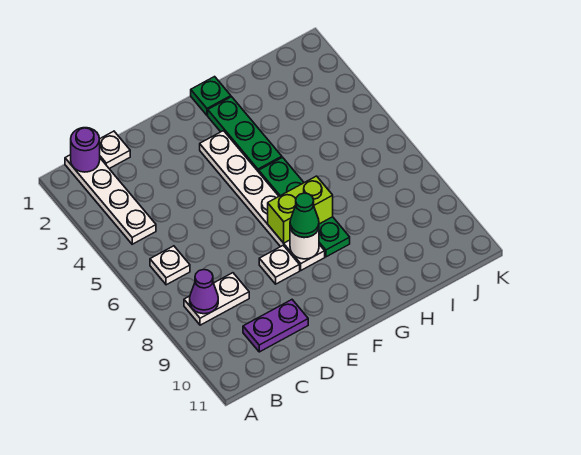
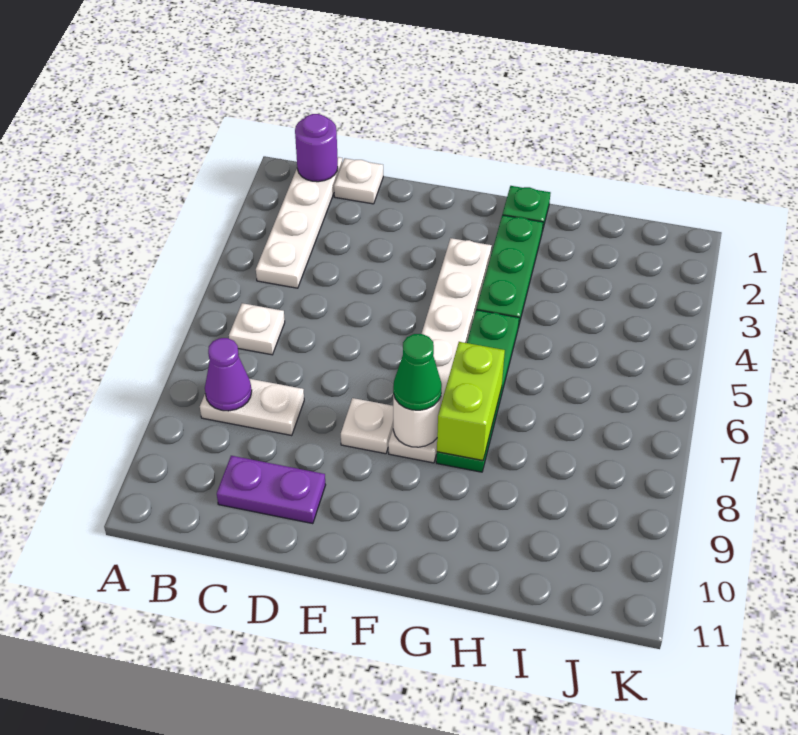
lime 1x2 brick [268,176,333,243] -> lime 1x2 brick turned to [437,342,505,461]

